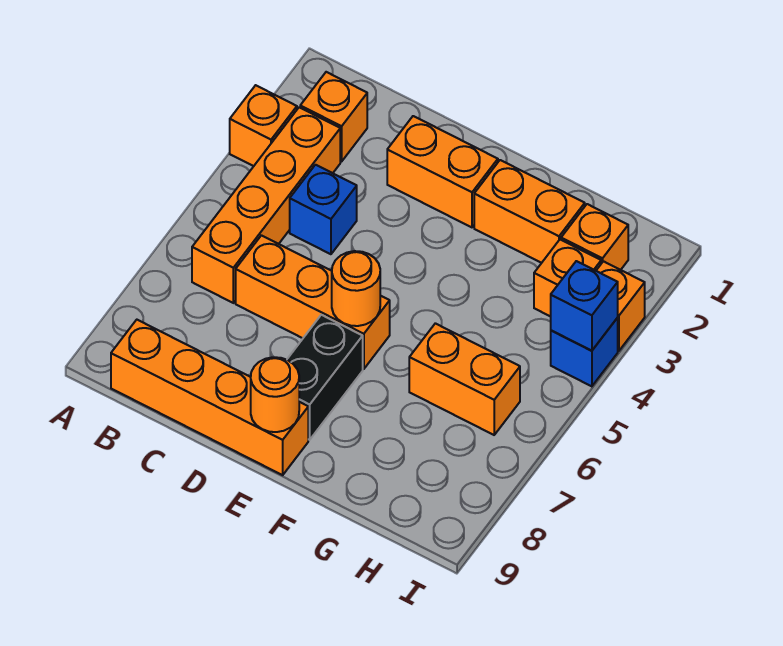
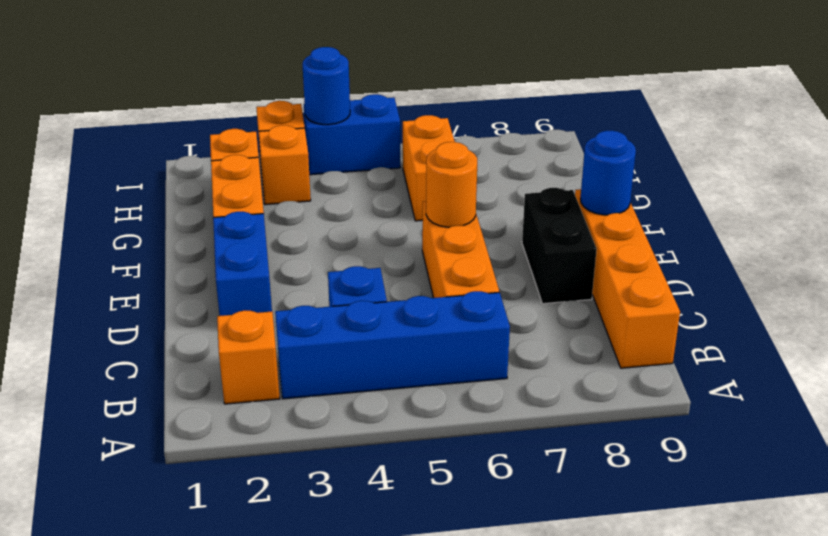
orange 1x1 brick [230,85,297,166] -> none
orange 1x4 brick [192,107,340,303] -> blue 1x4 brick [275,291,510,399]
orange 1x2 brick [387,116,498,227] -> blue 1x2 brick [213,212,272,316]
black 1x2 brick [287,315,363,440] -> black 1x2 brick turned to [522,188,597,304]
orange 1x1 round brick [251,357,299,432] -> blue 1x1 round brick [580,131,636,215]
blue 1x1 brick [551,318,618,386] -> blue 1x2 brick [304,94,400,175]
blue 1x1 brick [551,261,618,351] -> blue 1x1 round brick [302,47,350,125]

